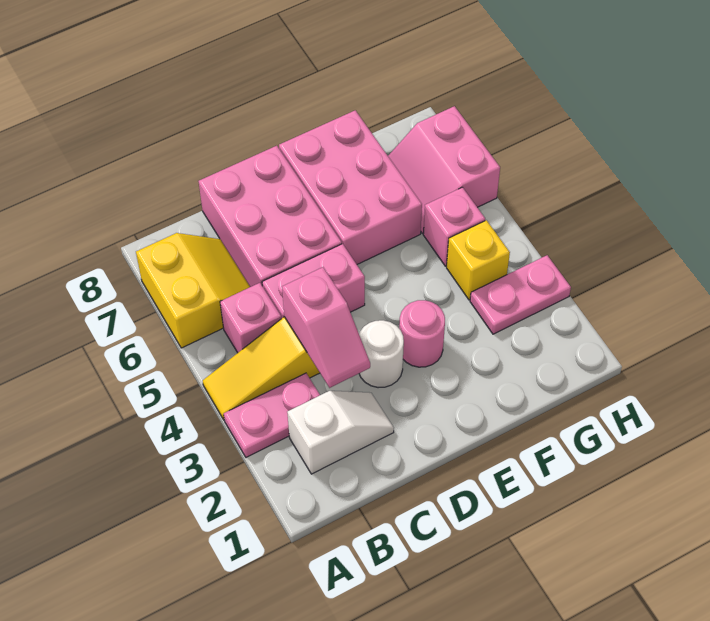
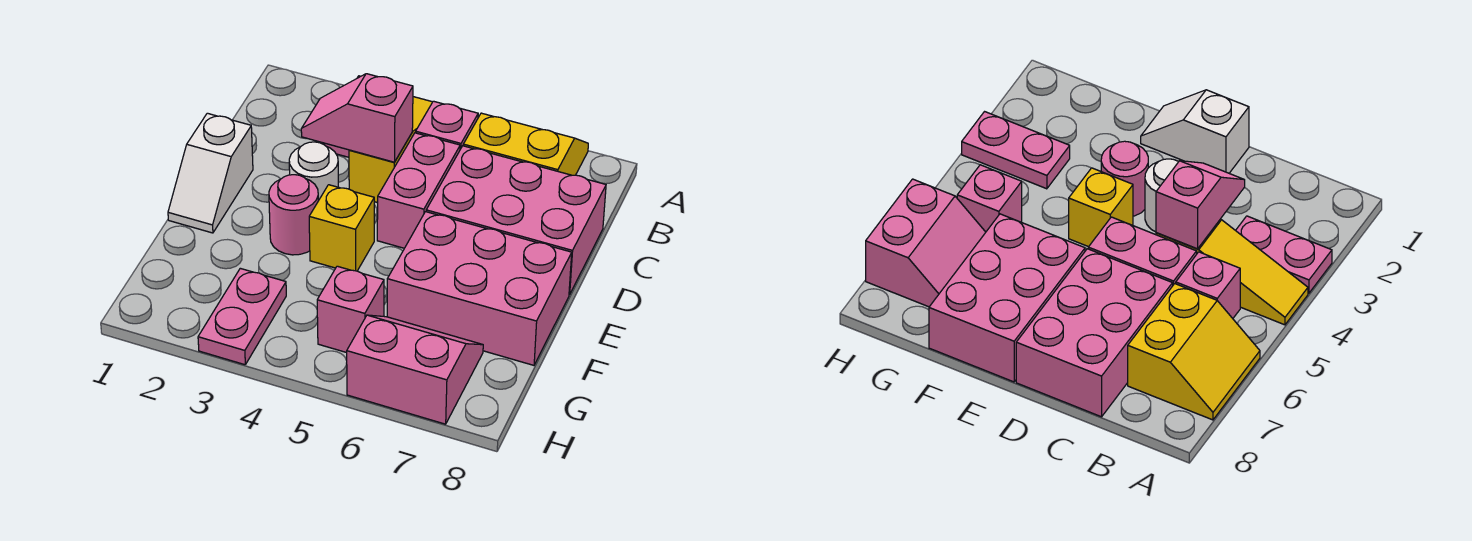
yellow 2x2 slope [136,233,250,348] -> yellow 2x2 slope turned to [463,113,588,175]
white 1x2 slope [287,391,394,474] -> white 1x2 slope moved to [168,113,253,233]
yellow 1x1 brick [447,220,510,300] -> yellow 1x1 brick moved to [309,185,374,271]

